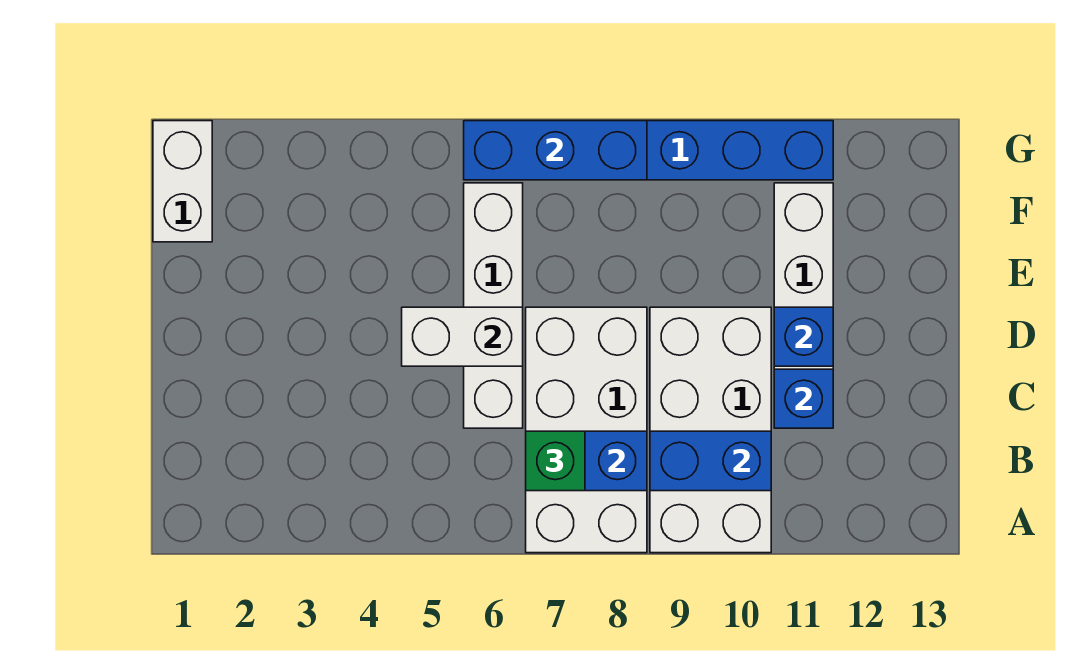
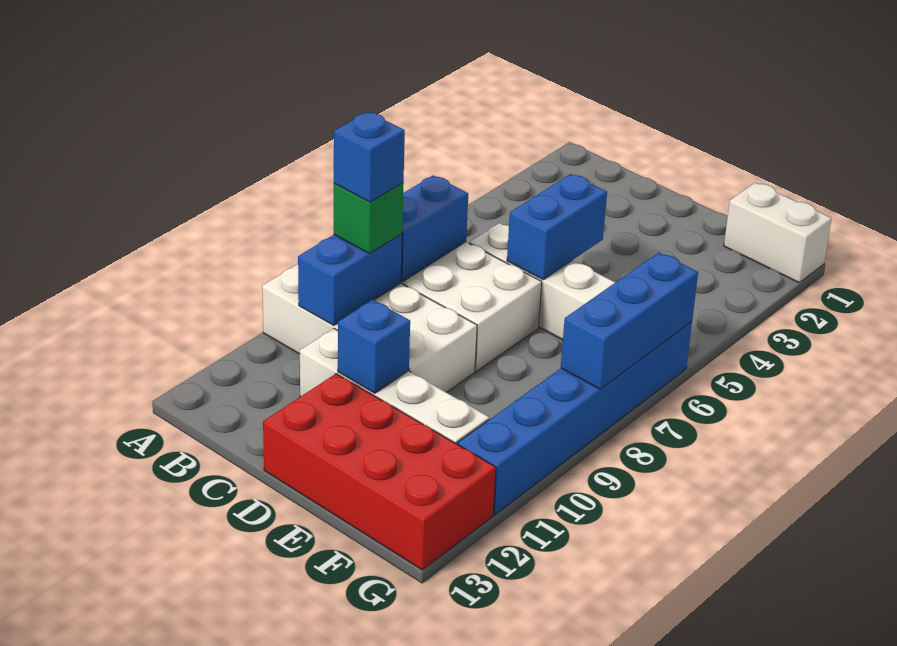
green 1x1 brick [526,431,585,491] -> green 1x1 brick moved to [334,183,403,253]
blue 1x1 brick [774,369,833,428] -> blue 1x1 brick moved to [334,112,405,202]
white 1x2 brick [402,307,523,366] -> blue 1x2 brick [507,174,607,280]
none -> red 2x4 brick [263,374,496,570]

